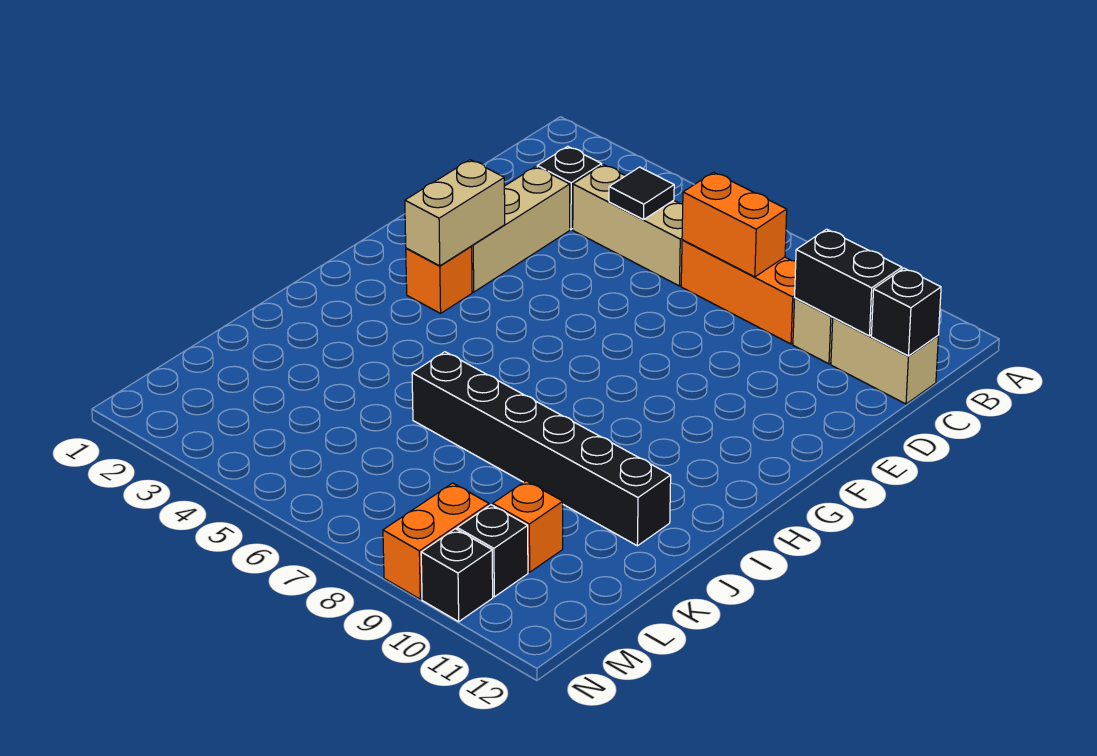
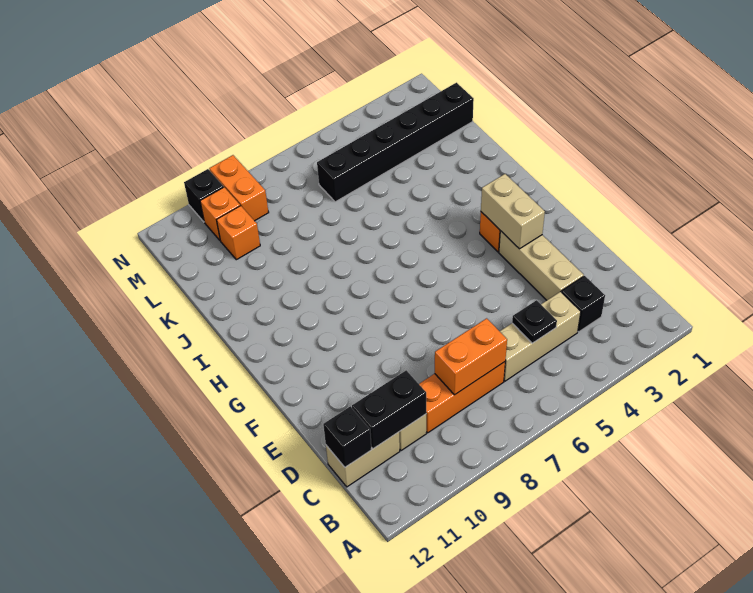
black 1x1 tile [609,167,674,220] -> black 1x1 plate [512,300,557,343]
black 1x6 brick [412,352,671,546] -> black 1x6 brick moved to [317,83,474,202]
black 1x1 brick [457,505,528,597] -> orange 1x1 brick [200,187,240,240]

